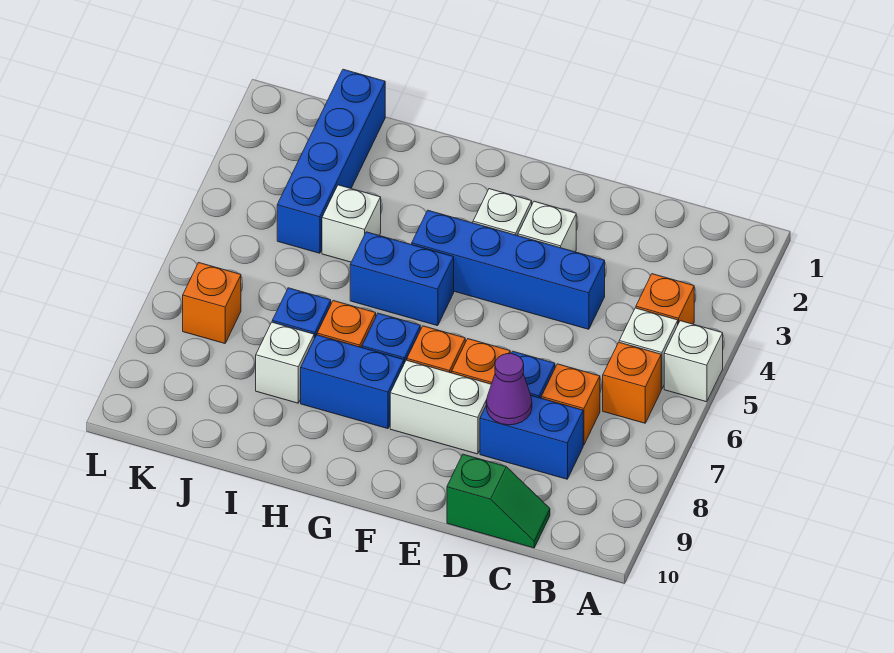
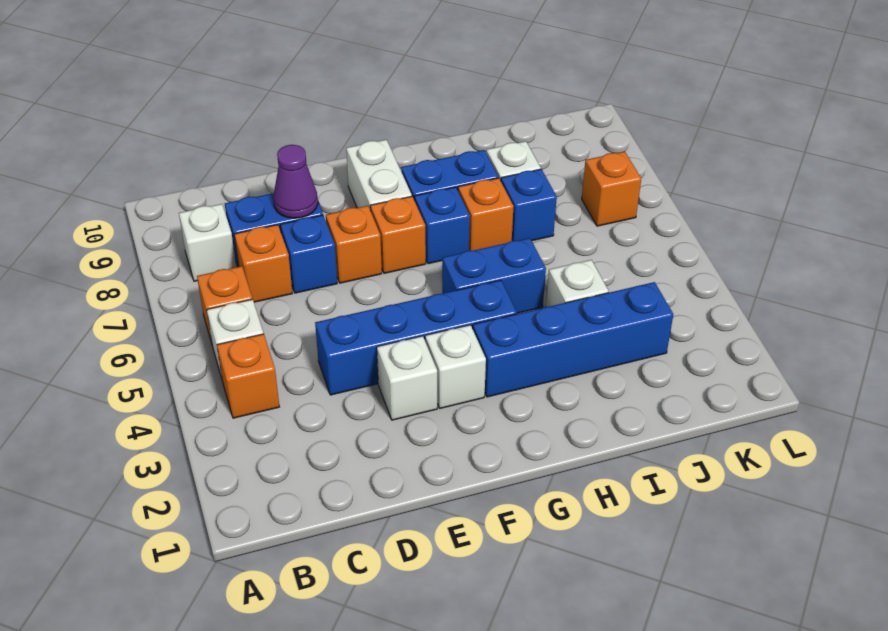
white 1x1 brick [664,321,723,402] -> white 1x1 brick moved to [179,204,236,281]
green 1x2 slope [447,454,550,548] -> none
white 1x2 brick [390,360,491,454] -> white 1x2 brick turned to [346,140,412,211]
blue 1x4 brick [277,69,385,253] -> blue 1x4 brick turned to [473,282,673,397]

